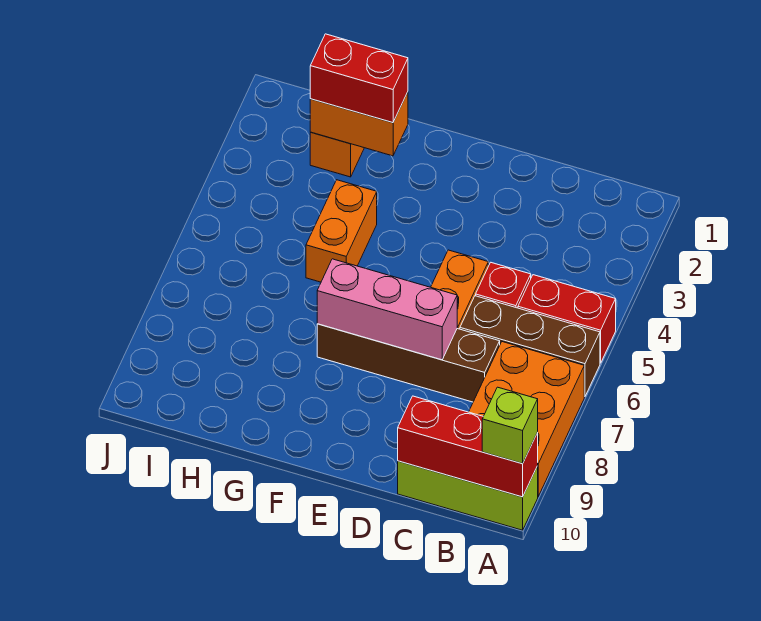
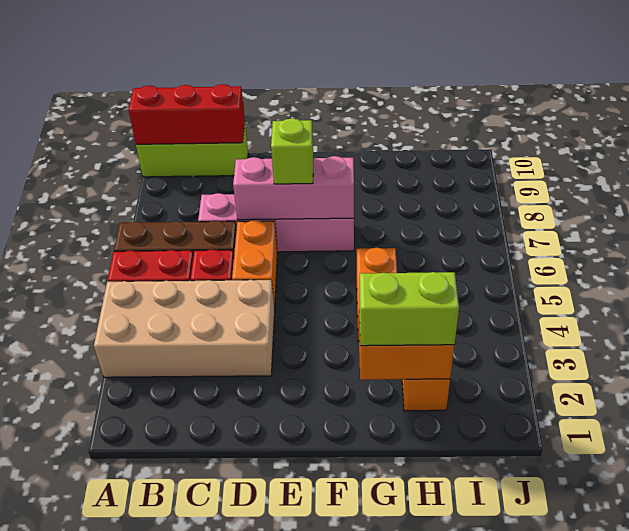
none -> tan 2x4 brick [94,280,275,377]
orange 2x3 brick [469,342,584,496] -> none
lime 1x1 brick [482,387,538,464] -> lime 1x1 brick moved to [271,118,314,184]
brown 1x4 brick [317,324,500,402] -> pink 1x4 brick [198,193,354,252]
red 1x2 brick [310,34,408,123] -> lime 1x2 brick [360,272,459,346]

